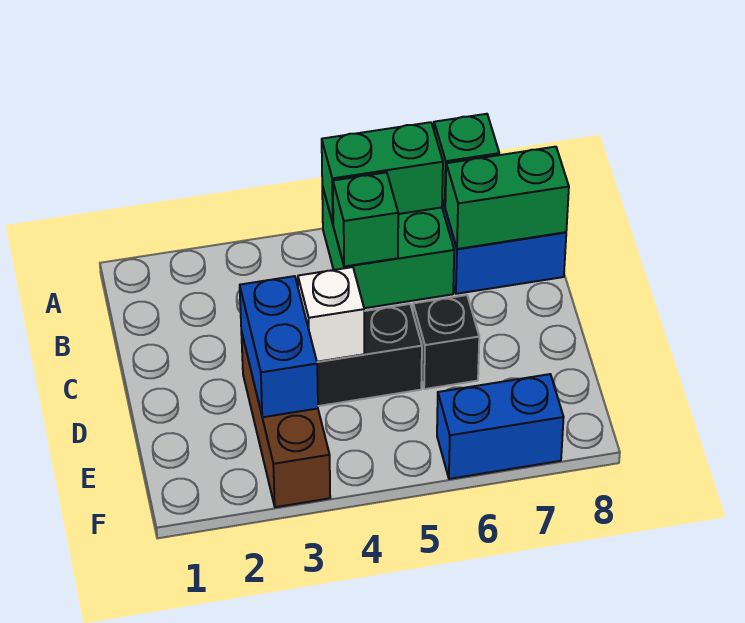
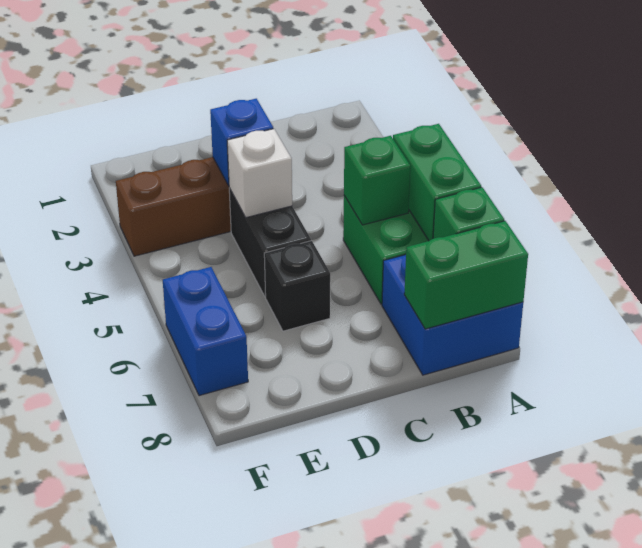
green 1x2 brick [445,147,569,249] -> green 1x2 brick turned to [404,221,528,329]
blue 1x2 brick [240,276,318,417] -> blue 1x1 brick [210,99,273,186]

